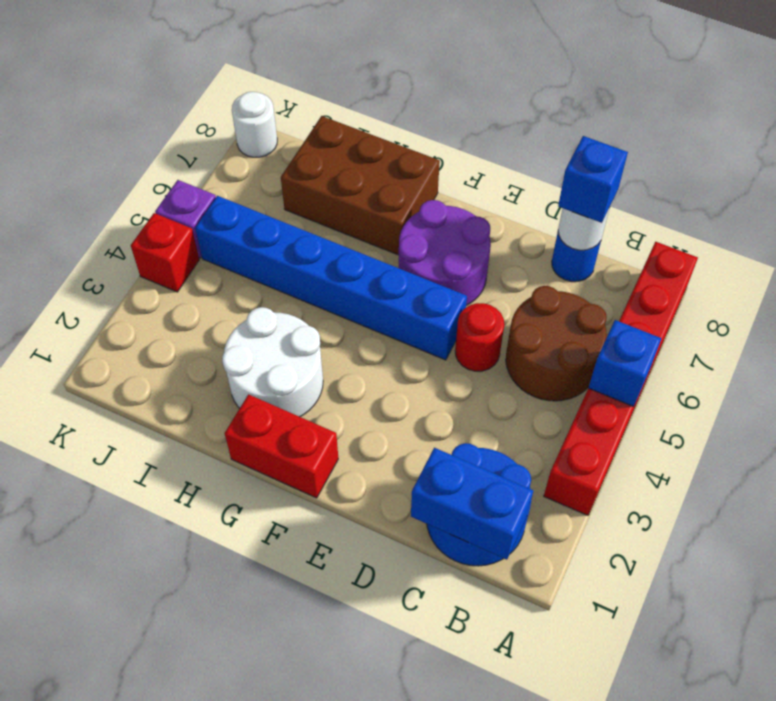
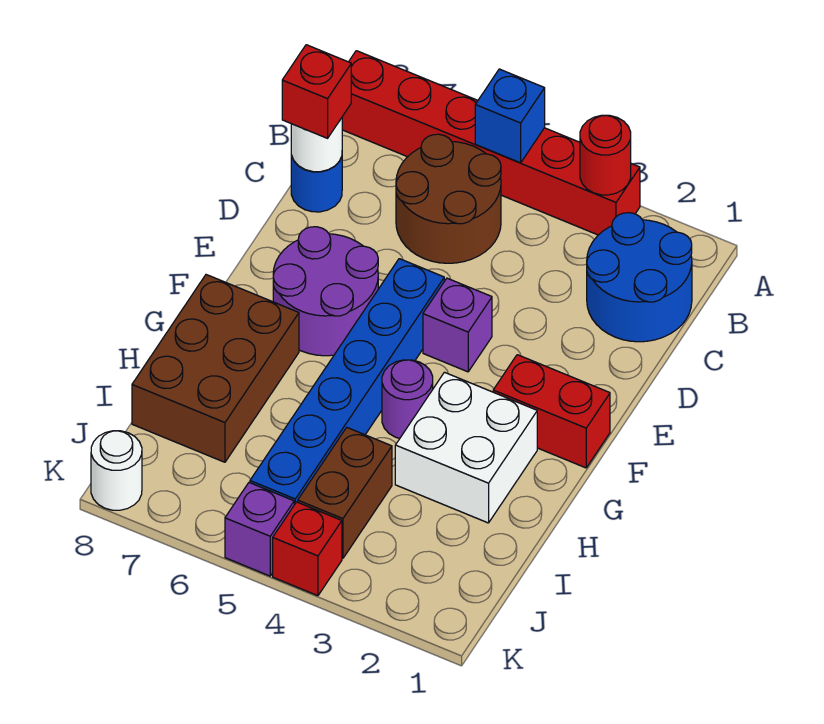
blue 1x2 brick [411,448,533,560] -> none
blue 1x1 brick [558,136,628,223] -> red 1x1 brick [282,45,351,138]
red 1x1 round brick [455,303,504,371] -> red 1x1 round brick moved to [580,115,631,195]
none -> purple 1x1 brick [423,278,492,372]
red 1x2 brick [225,394,338,498] -> red 1x2 brick turned to [493,355,610,468]
white 2x2 round brick [222,307,323,417] -> white 2x2 brick [395,372,537,523]
none -> purple 1x1 round brick [382,360,433,438]
none -> brown 1x2 brick [298,428,392,558]

